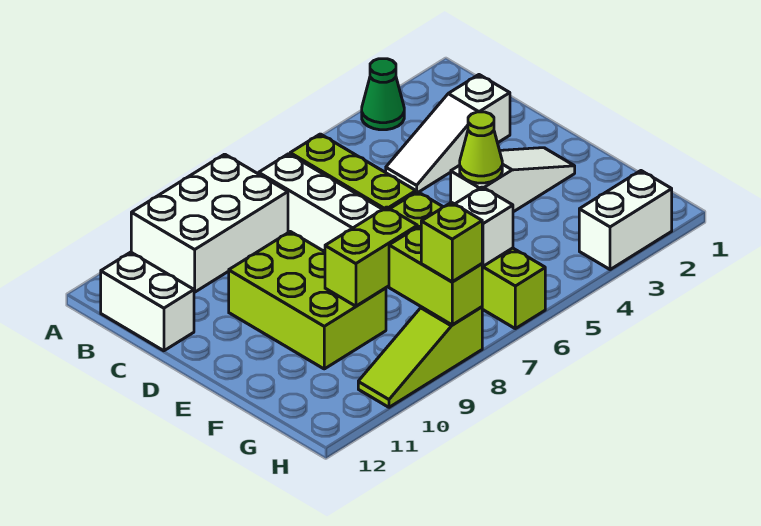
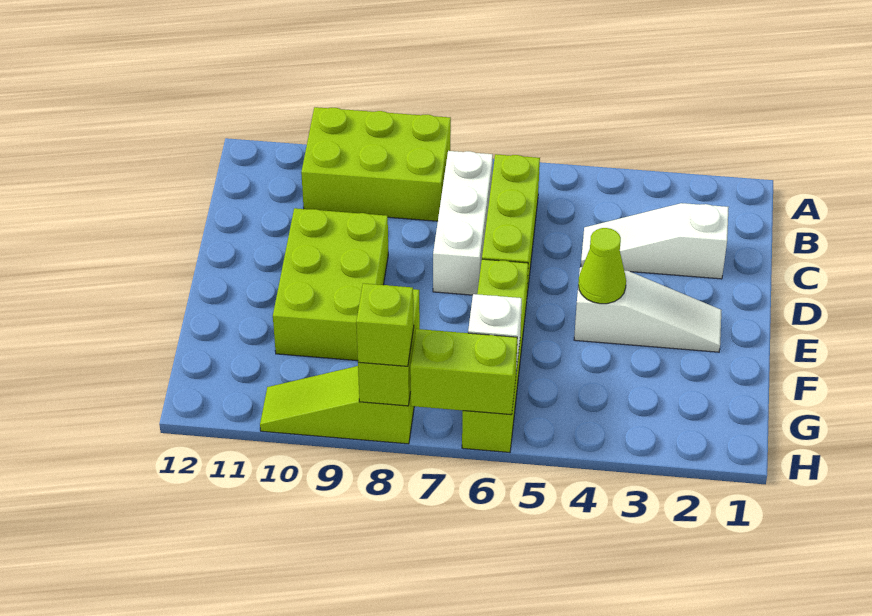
green 1x1 cone [362,59,404,130] -> none
white 2x3 brick [131,154,288,292] -> lime 2x3 brick [301,107,451,221]
white 1x2 brick [101,252,194,351] -> none
lime 1x2 brick [325,207,417,306] -> lime 1x2 brick moved to [410,329,517,415]
white 1x2 brick [579,171,672,270] -> none

